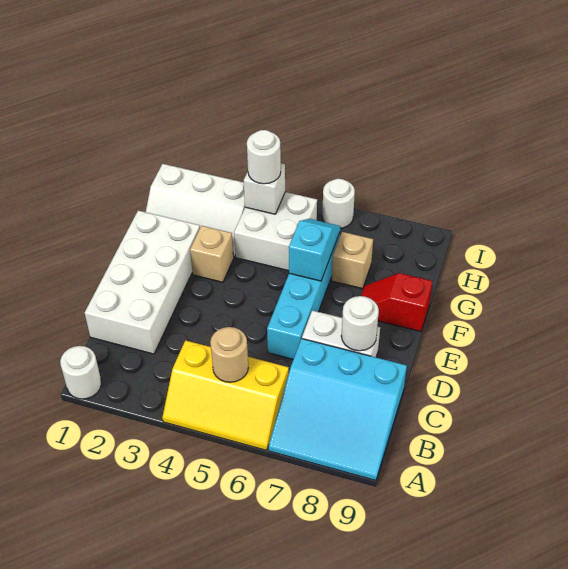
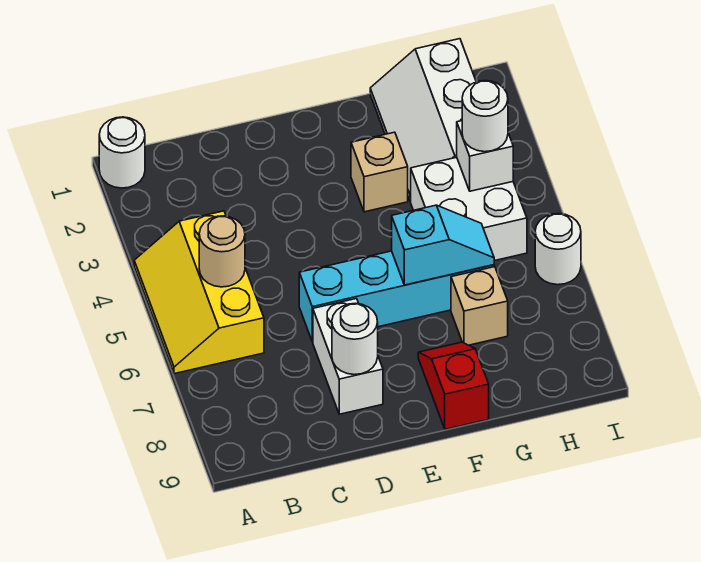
cyan 3x3 slope [268,339,407,481] -> none
white 2x4 brick [85,211,200,354] -> none

